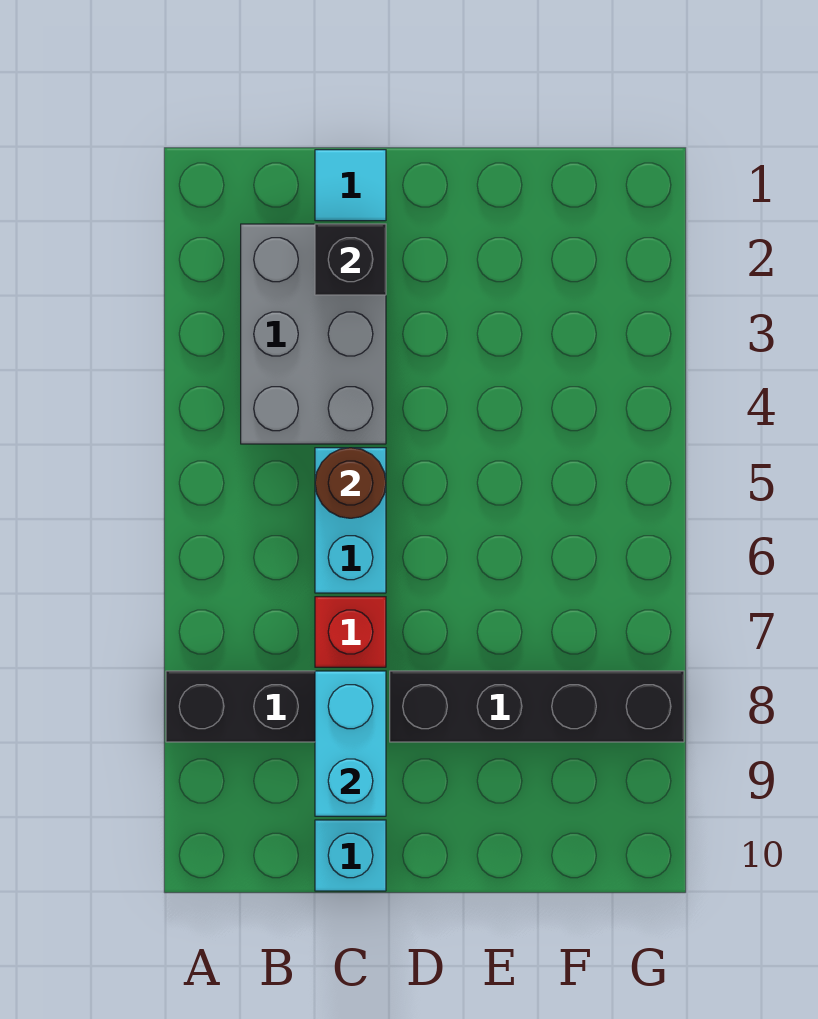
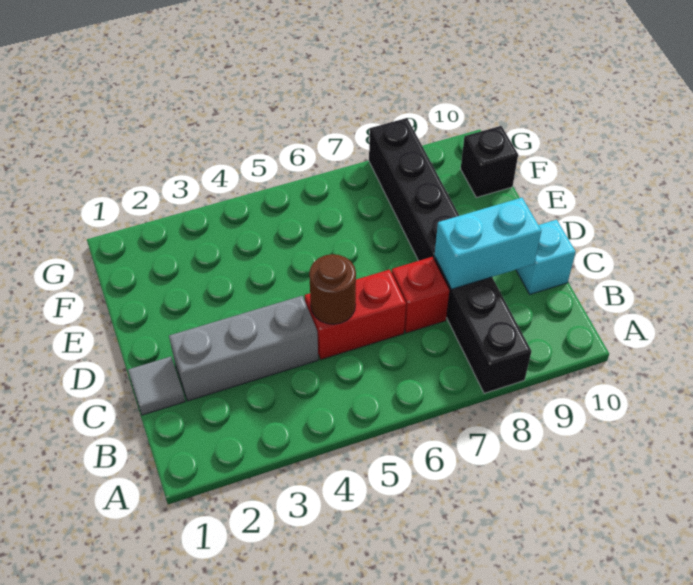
grey 2x3 brick [241,224,386,444] -> grey 1x3 brick [169,296,318,401]
cyan 1x1 tile [315,150,386,221] -> grey 1x1 tile [128,357,185,415]
black 1x1 brick [315,224,386,295] -> black 1x1 brick moved to [461,126,518,197]
cyan 1x2 brick [315,448,386,593] -> red 1x2 brick [305,270,406,359]

